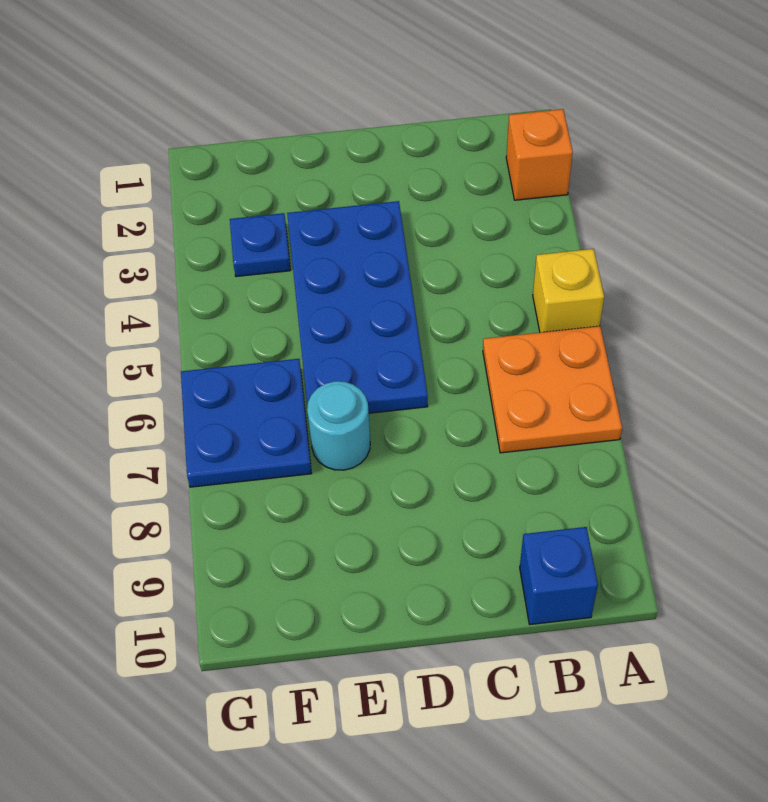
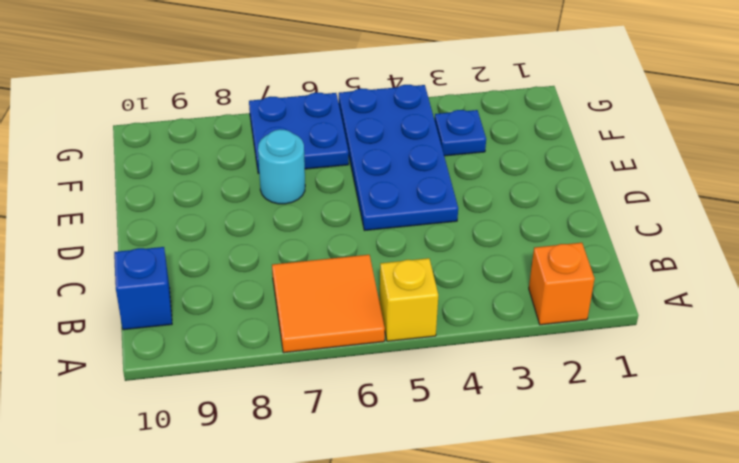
orange 2x2 plate [483,326,622,453] -> orange 2x2 tile [272,255,385,353]
blue 2x4 plate [287,201,428,413] -> blue 2x4 plate turned to [339,85,458,231]

